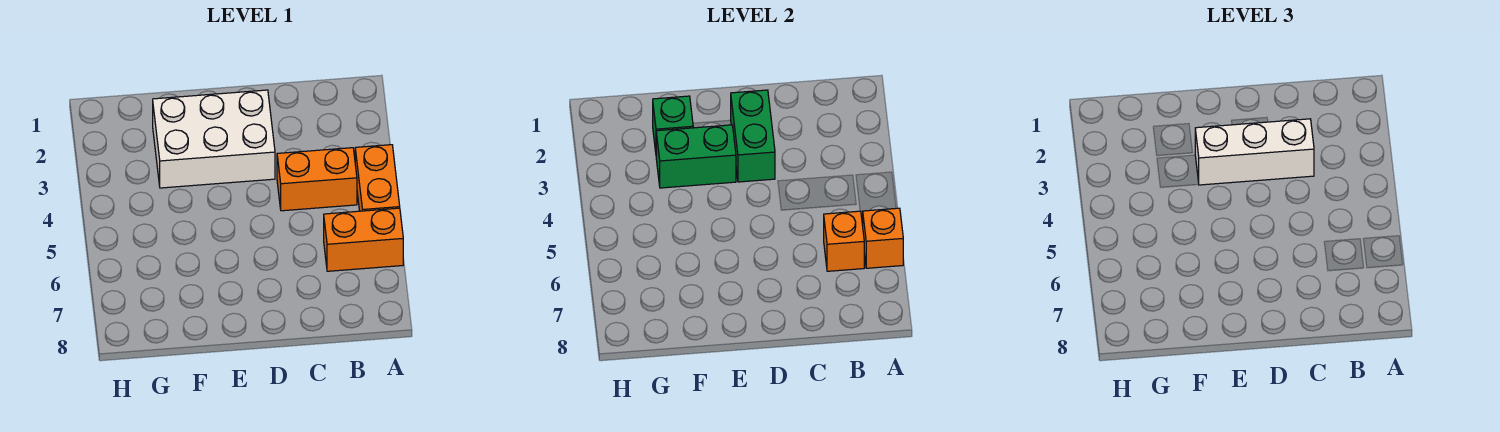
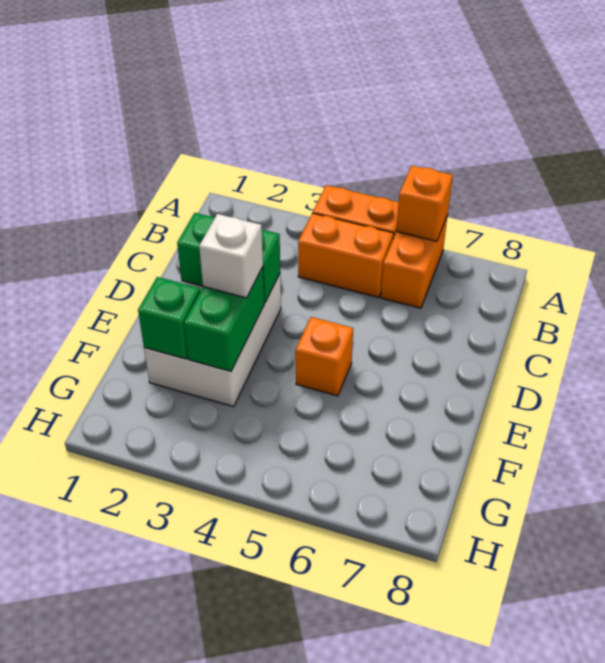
orange 1x2 brick [277,148,357,211] -> orange 1x2 brick turned to [298,213,394,297]
orange 1x1 brick [824,211,864,271] -> orange 1x1 brick moved to [296,317,353,396]
white 1x3 brick [1195,119,1314,185] -> white 1x1 brick [199,214,263,298]

